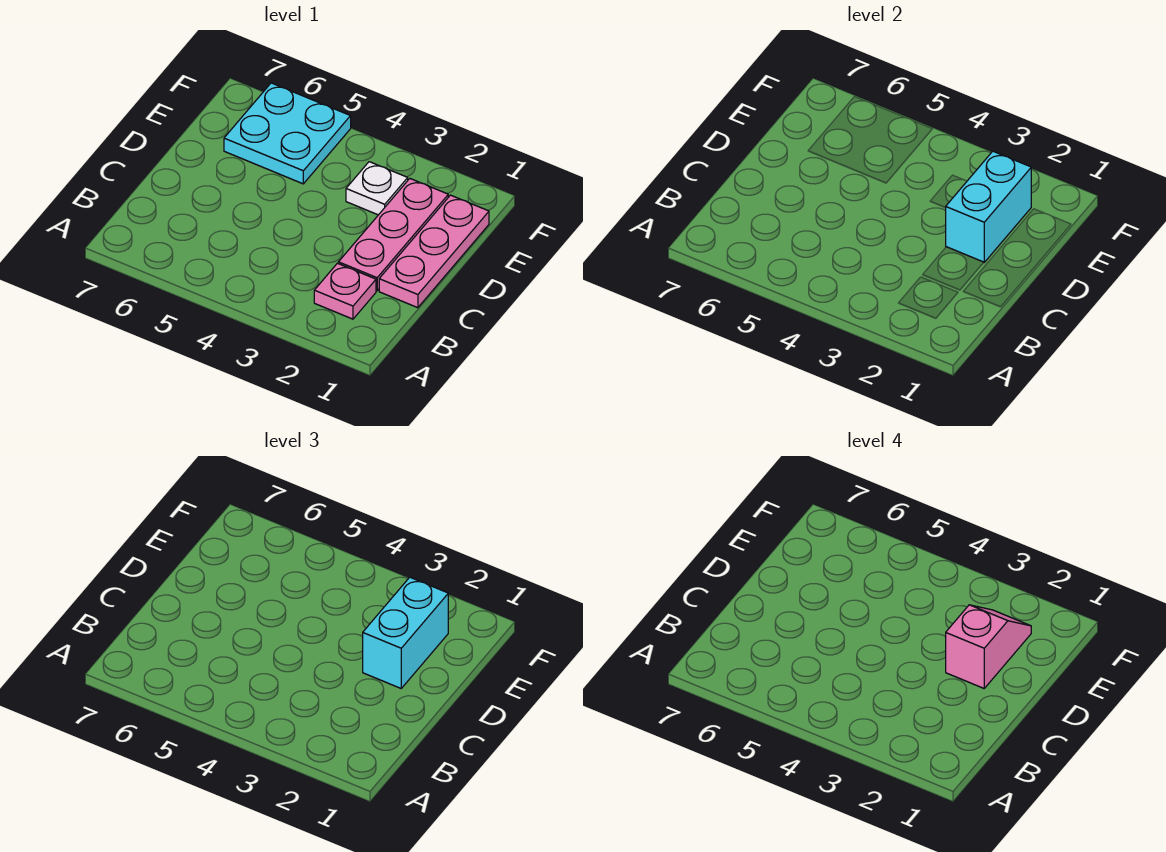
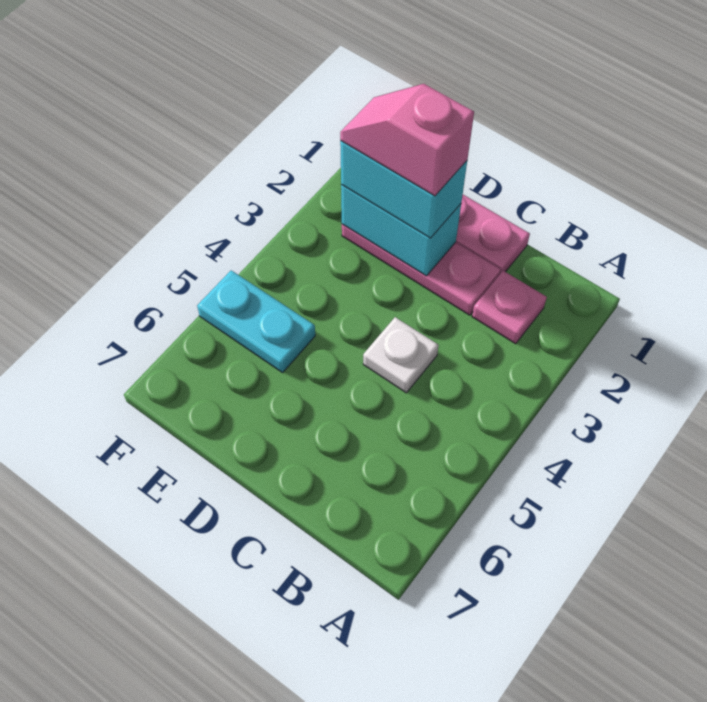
white 1x1 plate [346,162,408,215] -> white 1x1 plate moved to [363,317,439,393]
cyan 2x2 plate [224,83,351,184] -> cyan 1x2 plate [197,270,315,373]

